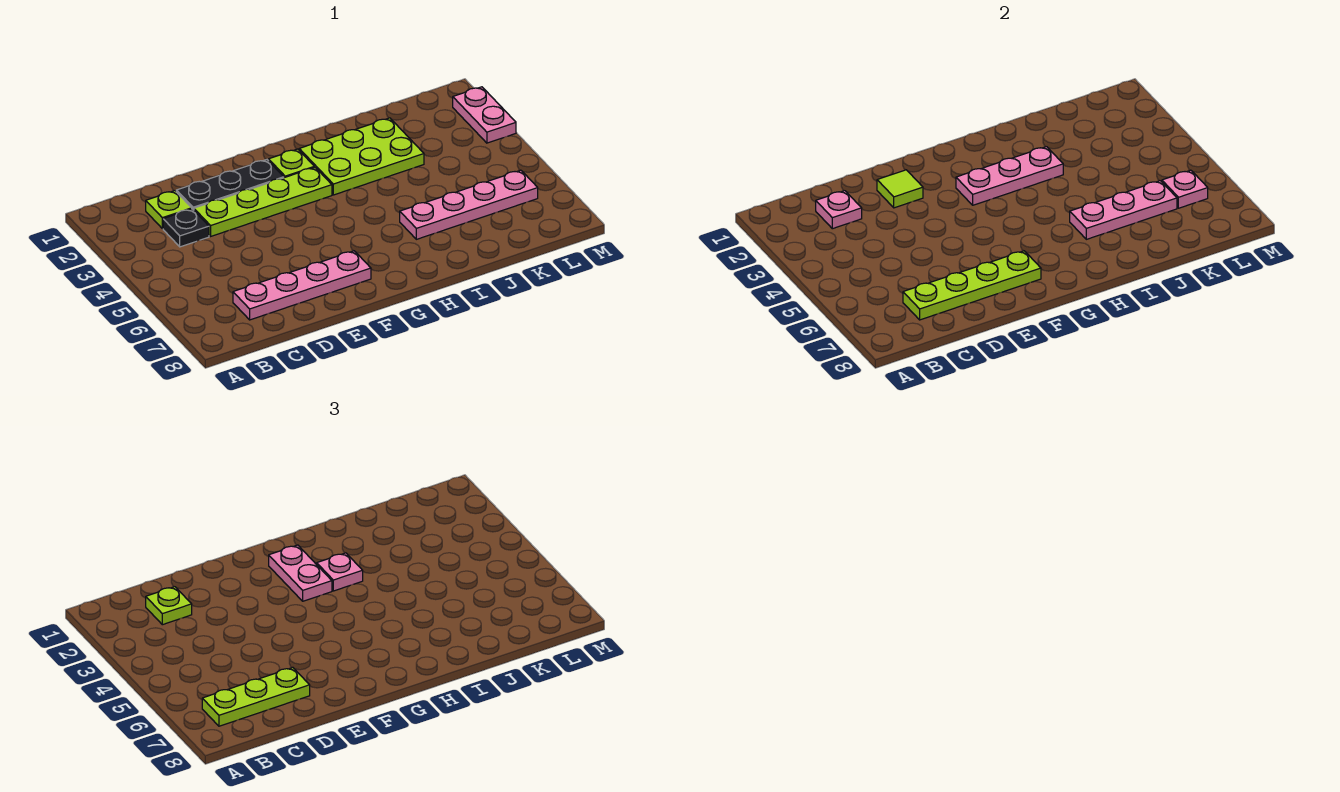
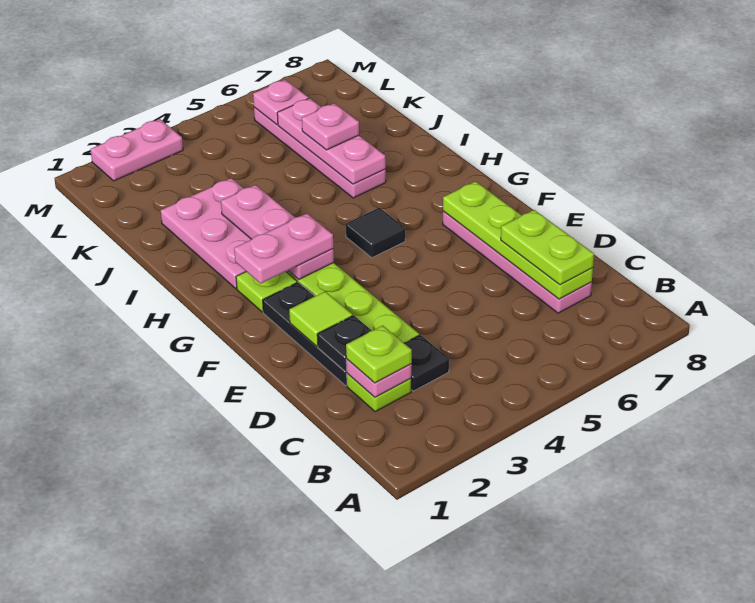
lime 1x3 plate [202,668,310,726] -> lime 1x2 plate [501,210,594,285]
none -> black 1x1 plate [317,315,372,372]
none -> black 1x1 tile [346,208,405,258]
lime 2x3 plate [299,118,424,195] -> pink 2x3 plate [161,178,252,289]
pink 1x1 plate [317,553,363,591] -> pink 1x1 plate moved to [302,103,359,150]

